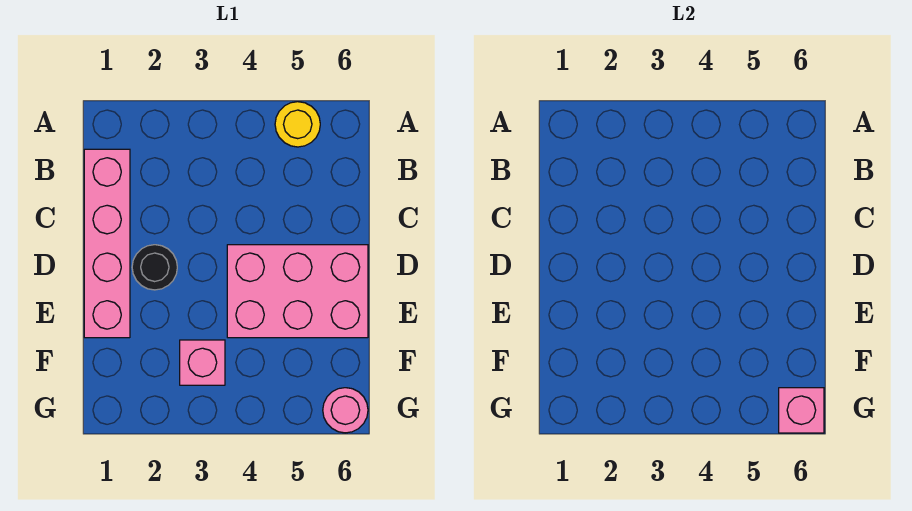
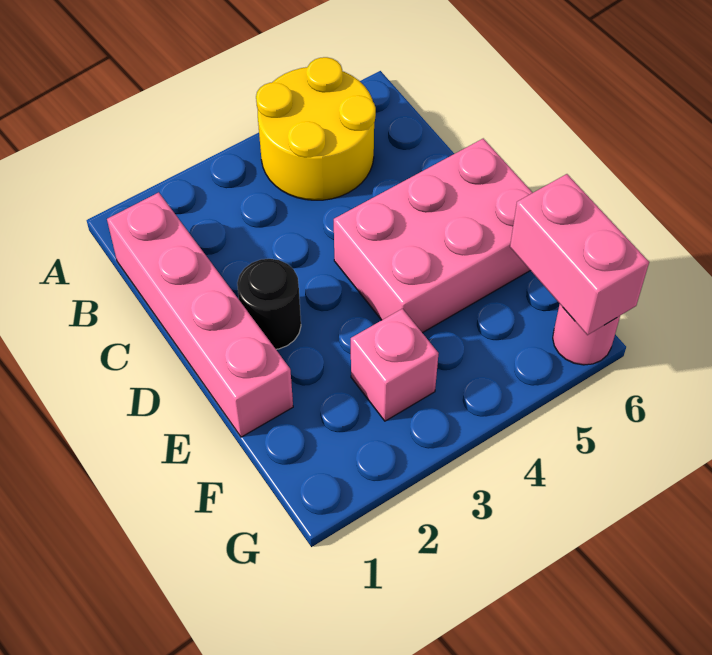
yellow 1x1 round brick [275,102,320,147] -> yellow 2x2 round brick [256,57,376,200]
pink 1x1 brick [779,388,824,433] -> pink 1x2 brick [510,174,649,335]

